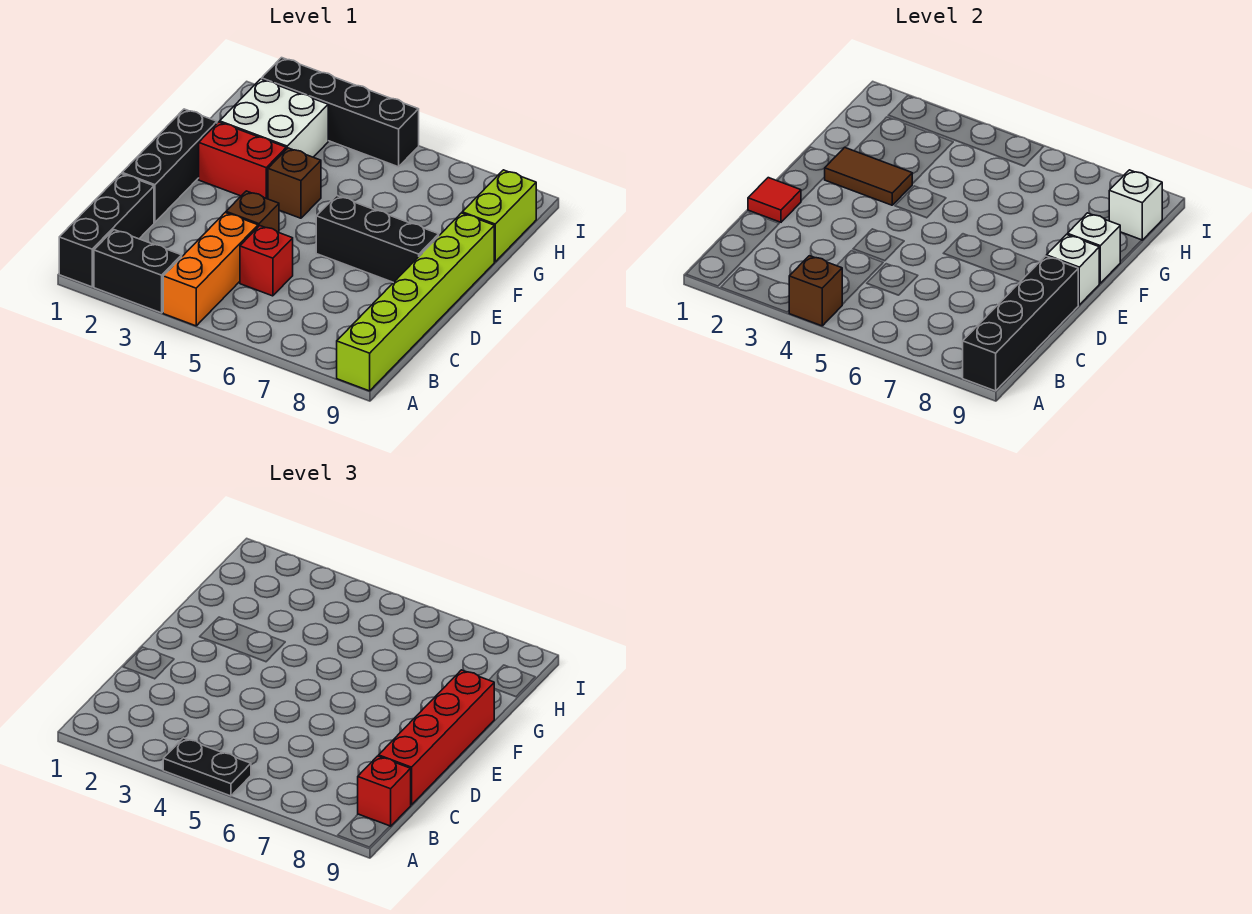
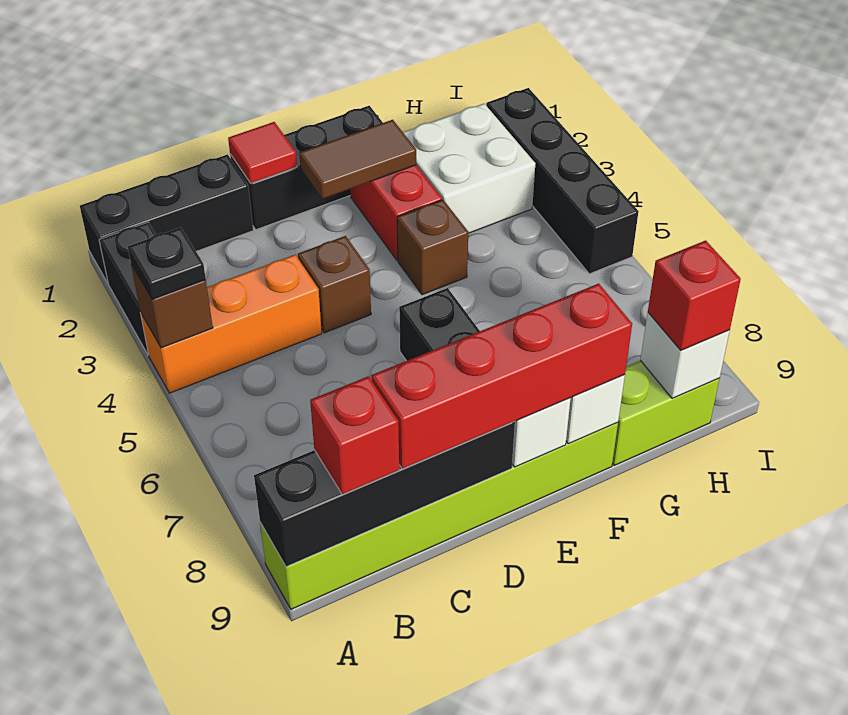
black 1x2 plate [163,738,251,796] -> black 1x1 plate [128,227,206,299]
red 1x1 brick [240,226,293,296] -> red 1x1 brick moved to [648,240,741,350]
brown 1x2 tile [825,147,912,205] -> brown 1x2 tile turned to [299,120,416,199]

